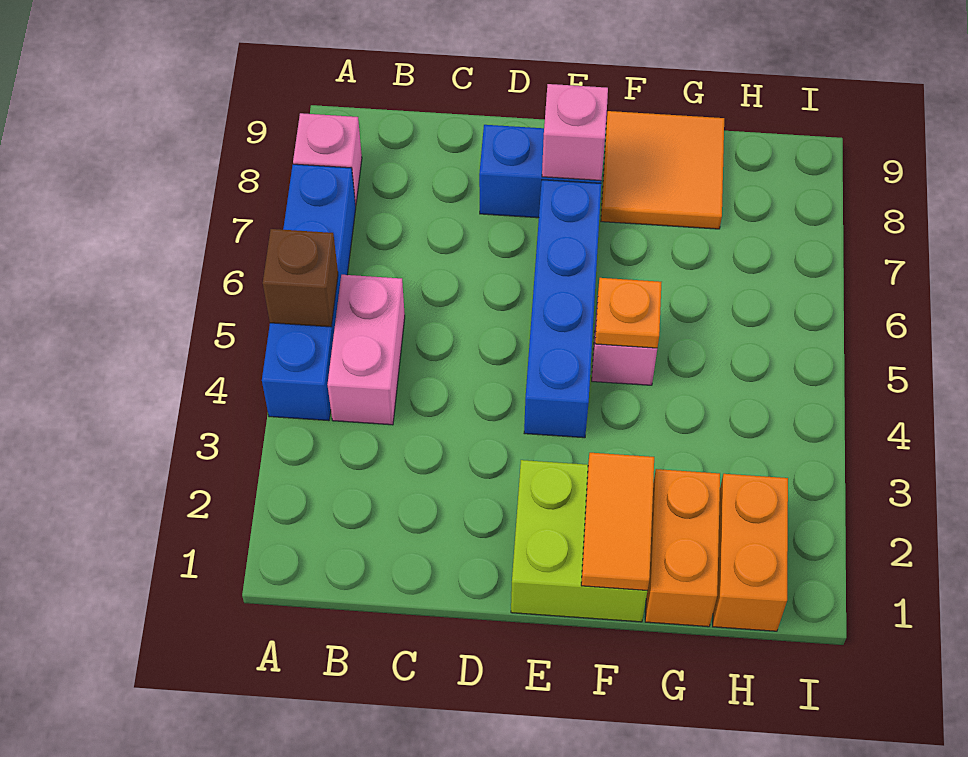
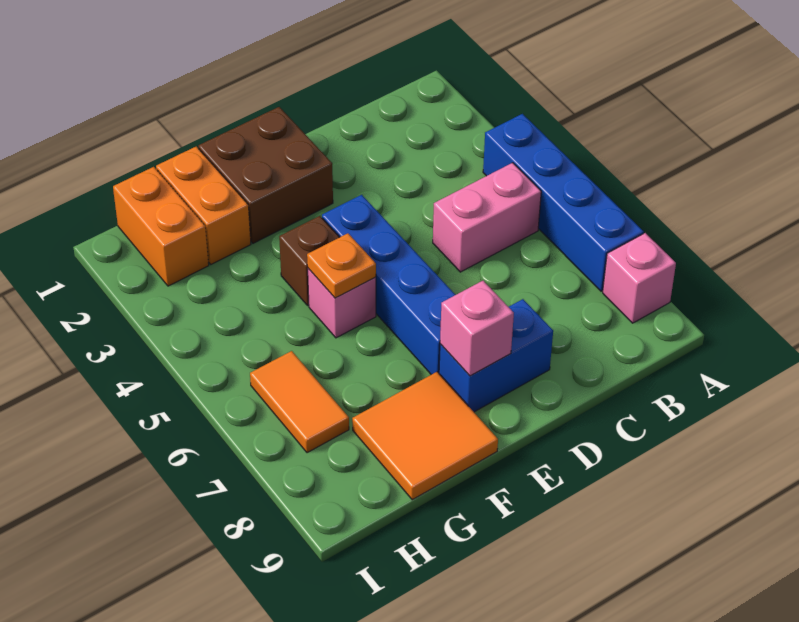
brown 1x1 brick [263,229,338,327] -> brown 1x1 brick moved to [279,216,339,305]
pink 1x2 brick [327,275,405,425] -> pink 1x2 brick turned to [433,163,541,272]
lime 2x2 brick [511,460,647,622] -> brown 2x2 brick [198,107,333,243]
orange 1x2 tile [581,453,654,590] -> orange 1x2 tile moved to [250,351,349,453]

